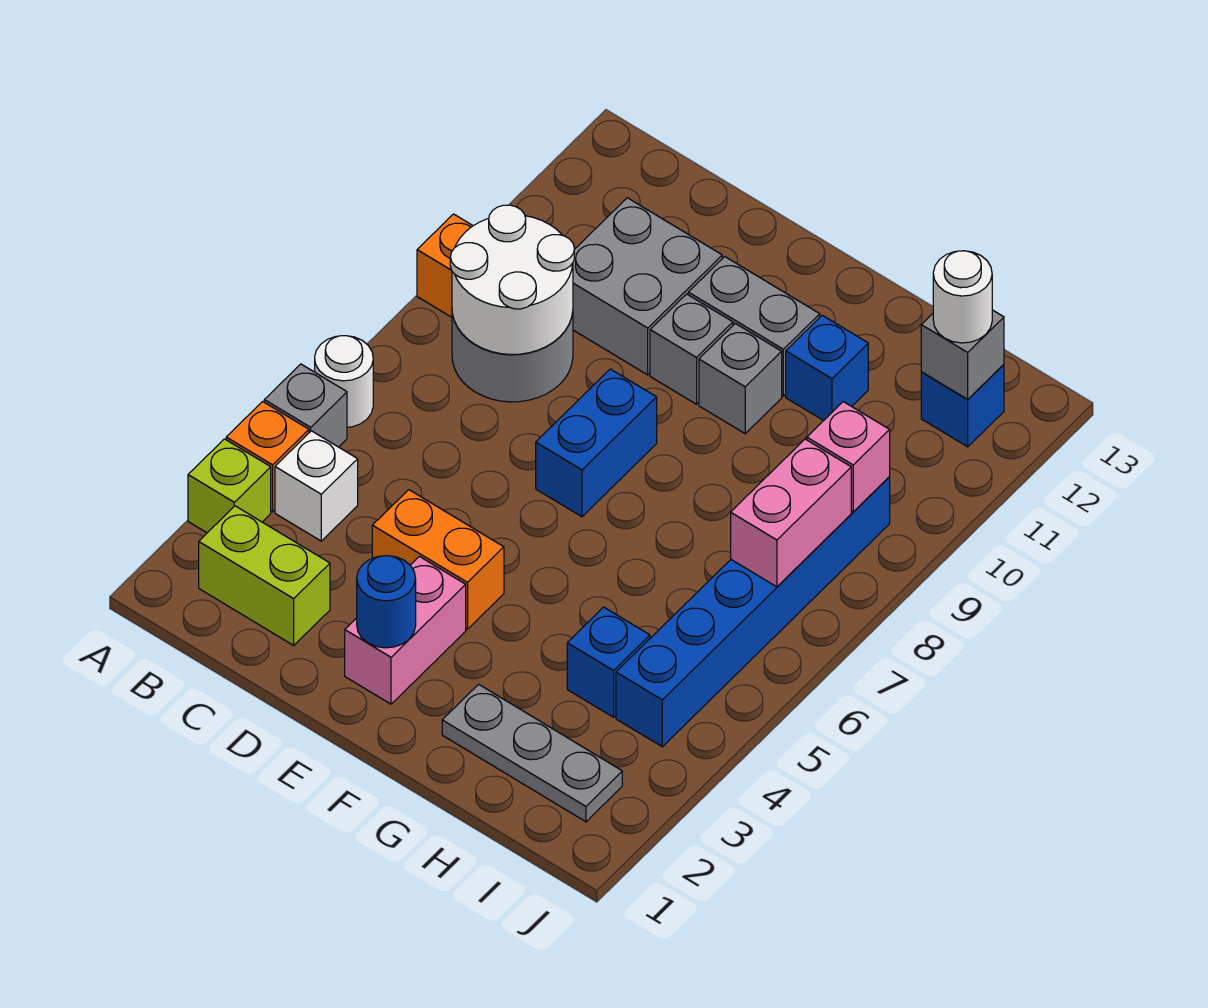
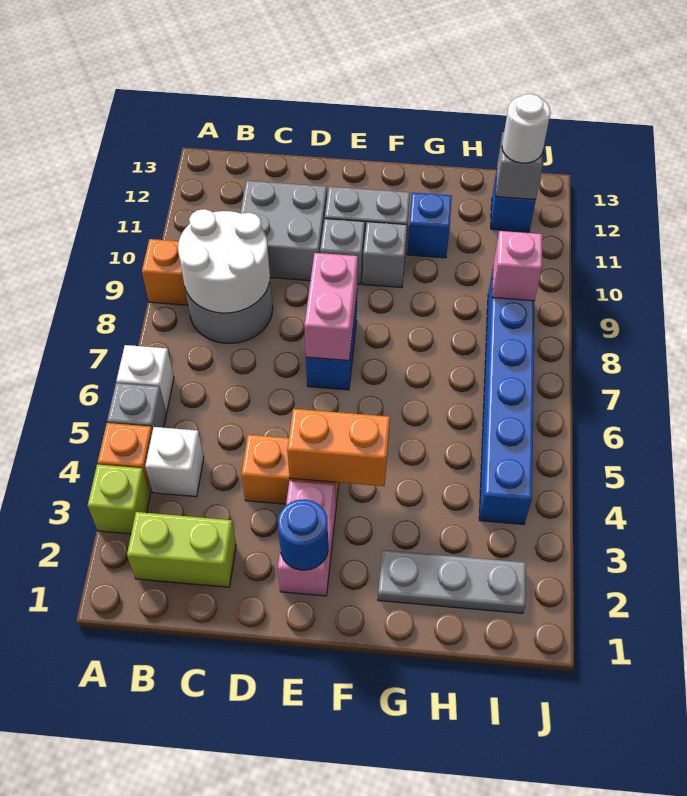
white 1x1 round brick [315,336,373,427] -> white 1x1 brick [116,345,174,413]
none -> orange 1x2 brick [287,409,390,486]
blue 1x1 brick [567,607,650,717] -> none
pink 1x2 brick [731,439,851,587] -> pink 1x2 brick moved to [304,253,358,361]

